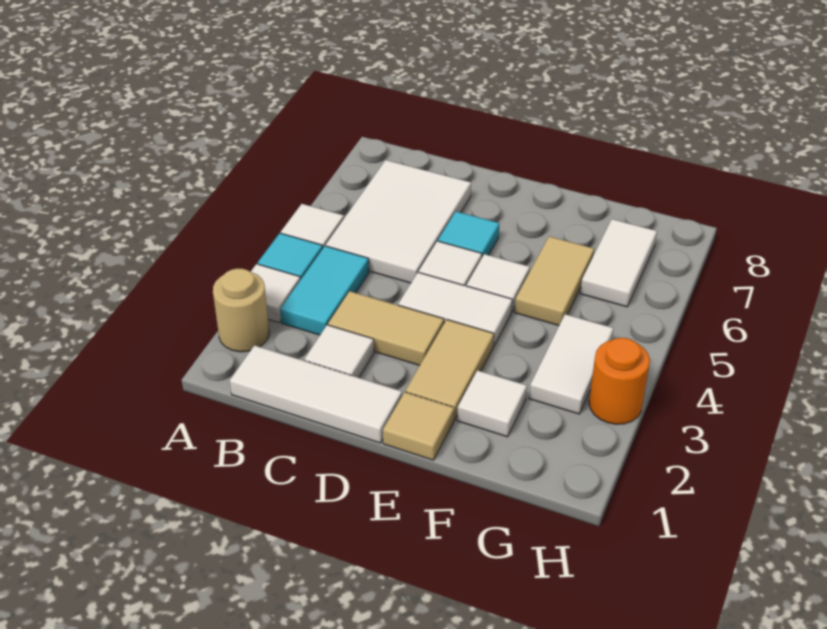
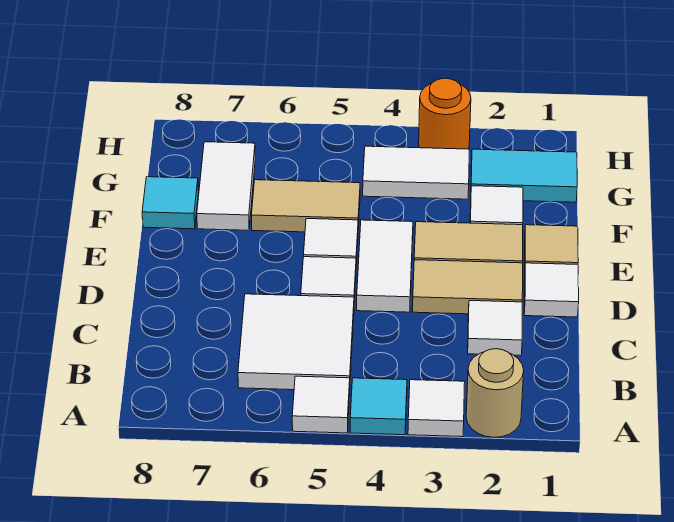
white 1x3 tile [230,345,402,443] -> white 1x1 tile [524,263,579,317]
cyan 1x2 tile [280,246,369,335] -> cyan 1x2 tile moved to [471,149,577,202]
white 2x3 tile [326,160,471,283] -> white 2x2 tile [238,294,354,390]
tan 1x2 tile [328,291,444,365] -> tan 1x2 tile turned to [413,260,523,314]
cyan 1x1 tile [438,212,499,257] -> cyan 1x1 tile moved to [142,177,198,229]
white 1x2 tile [580,219,657,307] -> white 1x2 tile turned to [197,142,255,230]

